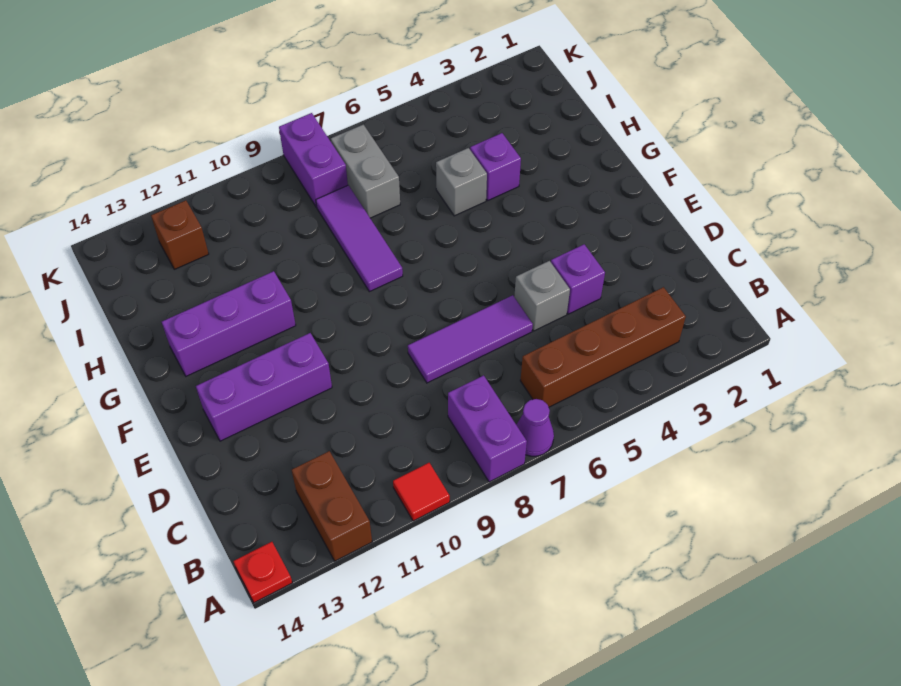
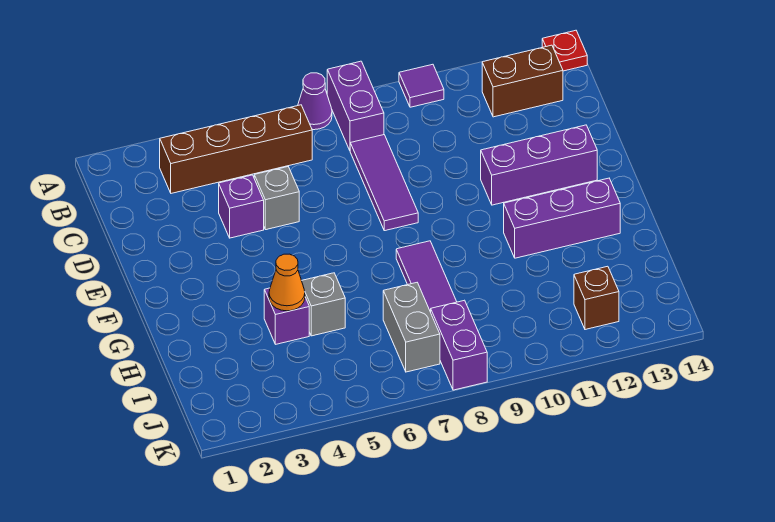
red 1x1 tile [393,463,450,521] -> purple 1x1 tile [399,64,444,107]
brown 1x2 brick [292,451,372,561] -> brown 1x2 brick turned to [482,45,563,117]
purple 1x3 tile [408,295,533,383] -> purple 1x3 tile turned to [350,135,418,231]
none -> orange 1x1 cone [269,254,305,311]

